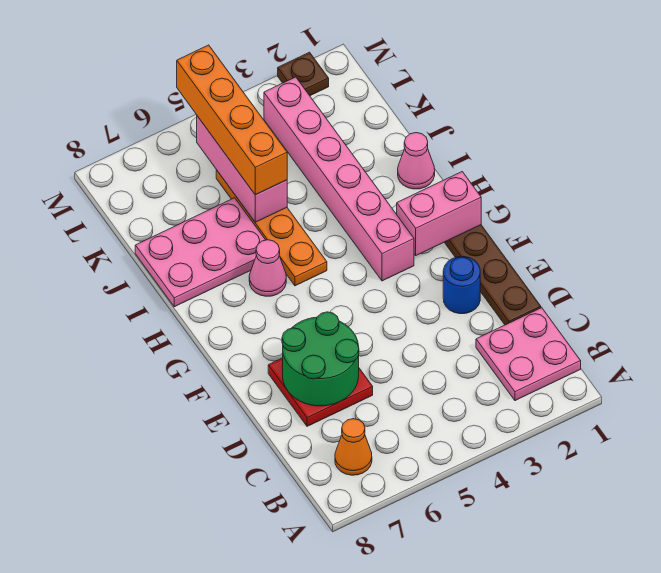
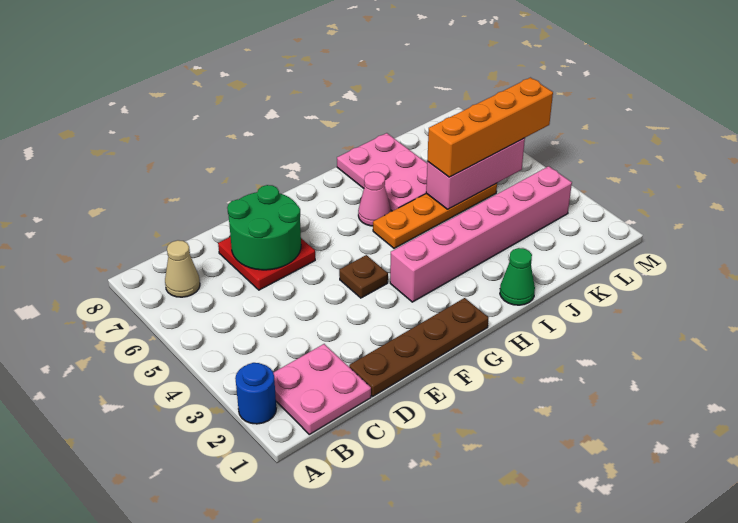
orange 1x1 cone [335,419,372,475] -> tan 1x1 cone [165,240,200,297]
blue 1x1 round brick [443,257,480,314] -> blue 1x1 round brick moved to [235,363,276,424]
pink 1x2 brick [397,172,481,255] -> none
pink 1x1 cone [398,133,435,189] -> green 1x1 cone [500,248,535,305]
brown 1x1 plate [278,52,329,96] -> brown 1x1 plate moved to [339,255,388,298]

